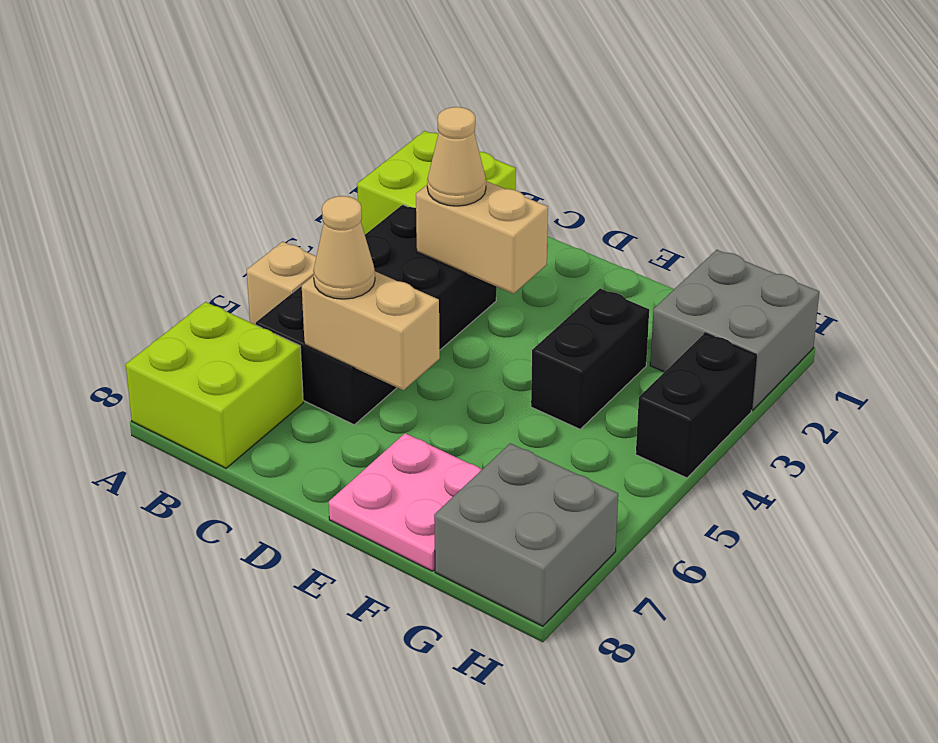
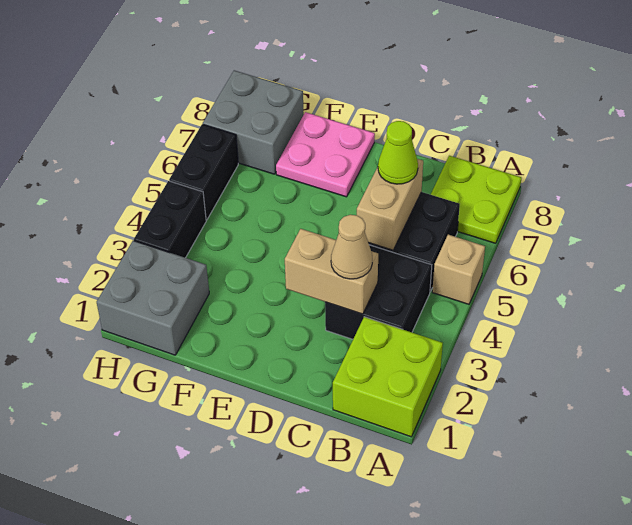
lime 2x2 brick [126,302,303,468] -> lime 2x2 plate [431,156,521,243]
tan 1x2 brick [302,271,440,390] -> tan 1x2 brick turned to [357,159,423,250]
tan 1x1 cone [313,196,375,299] -> lime 1x1 cone [378,121,418,184]
black 1x2 brick [531,288,649,429] -> black 1x2 brick moved to [169,124,238,220]

